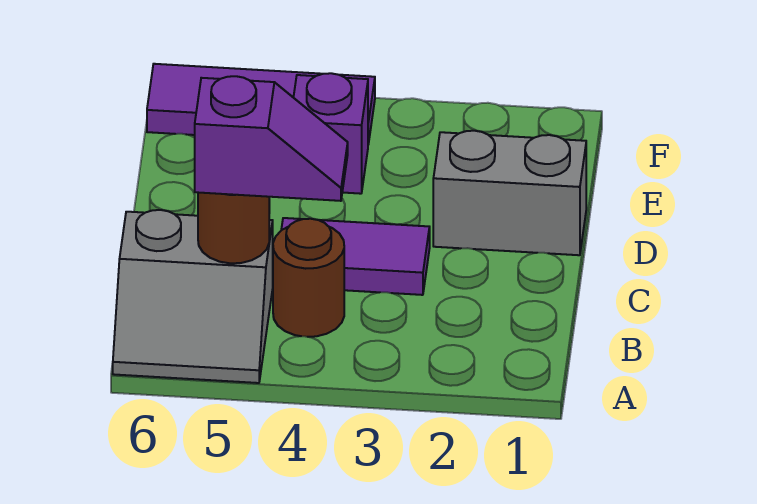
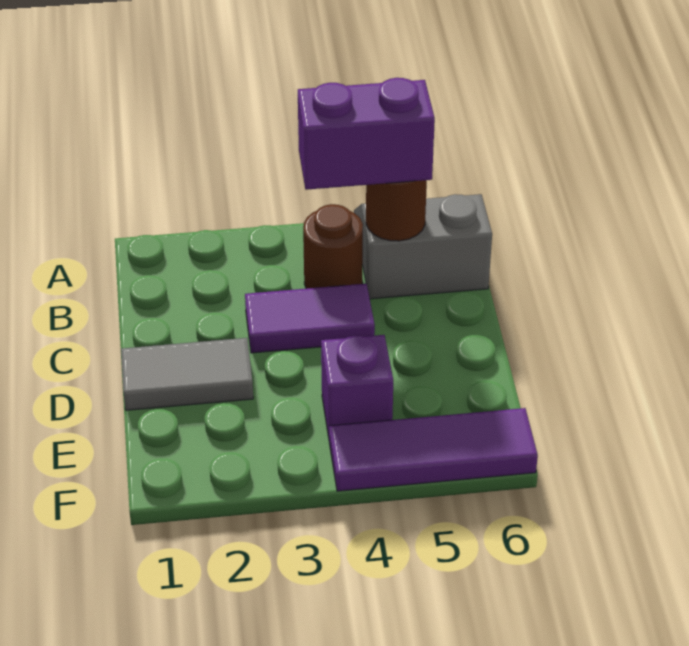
purple 1x2 slope [195,76,348,201] -> purple 1x2 brick [298,78,435,190]
grey 1x2 brick [433,131,586,255] -> grey 1x2 tile [121,338,253,410]

